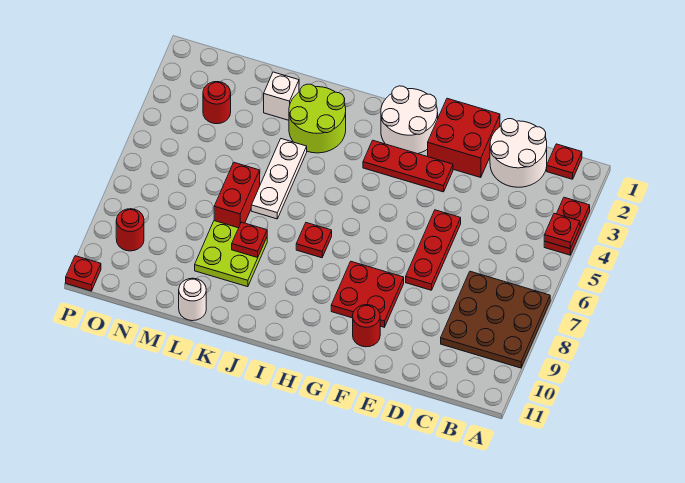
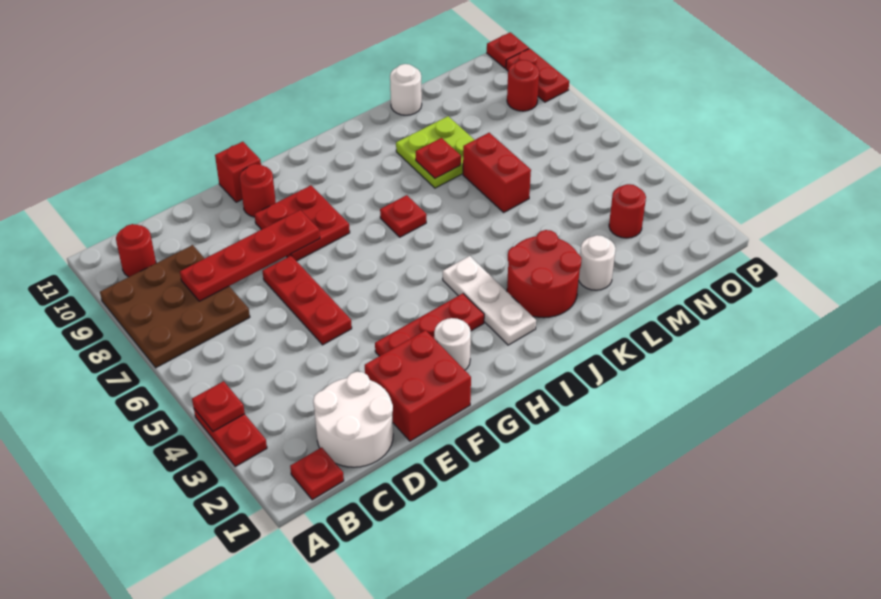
none -> red 1x1 round brick [116,224,156,277]
none -> red 1x4 plate [180,210,320,301]
none -> red 1x1 brick [215,142,261,202]
white 2x2 round brick [381,86,438,154] -> white 1x1 round brick [434,318,471,370]
lime 2x2 round brick [289,84,346,153] -> red 2x2 round brick [507,230,582,318]
white 1x3 plate [251,139,307,219] -> white 1x3 plate moved to [443,256,536,345]
white 1x1 brick [264,72,299,120] -> white 1x1 round brick [579,235,616,290]
none -> red 1x2 plate [506,49,569,102]

